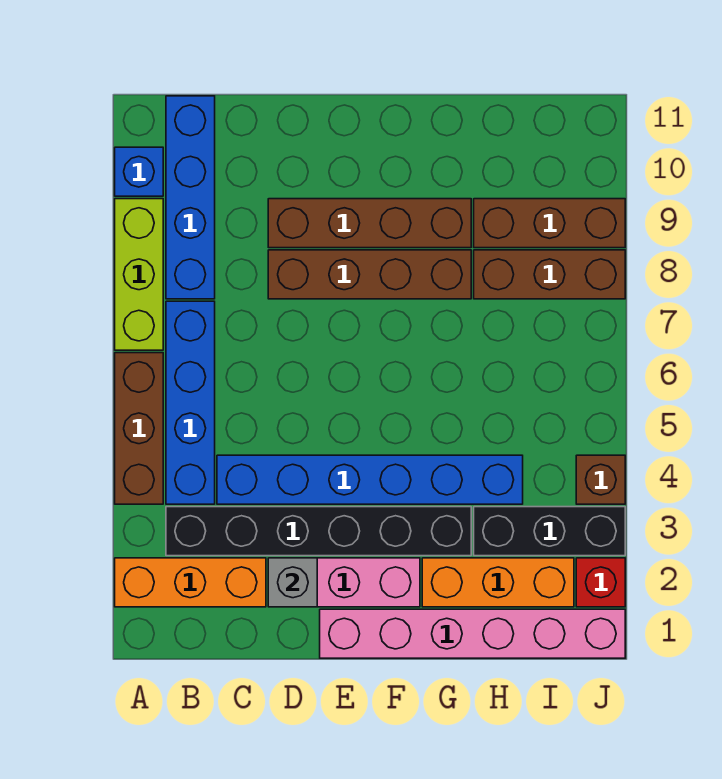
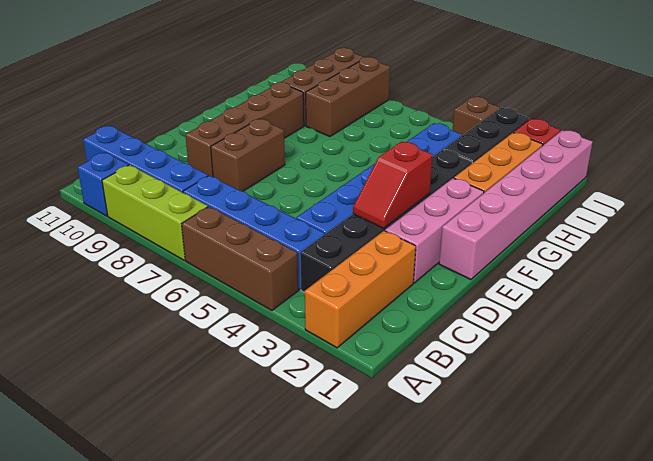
grey 1x1 brick [268,558,317,607] -> none
none -> red 1x2 slope [353,142,432,228]
brown 1x4 brick [268,250,471,299] -> brown 1x2 brick [211,119,285,191]

